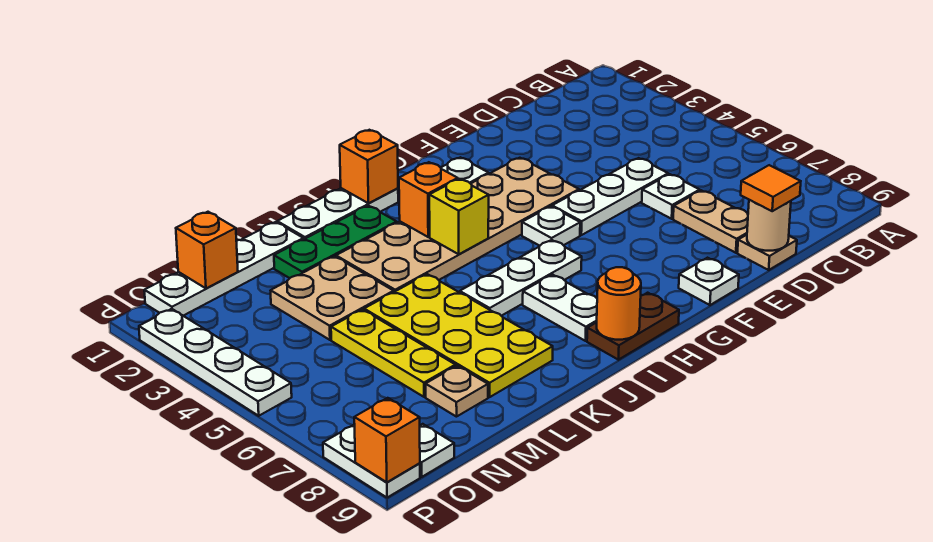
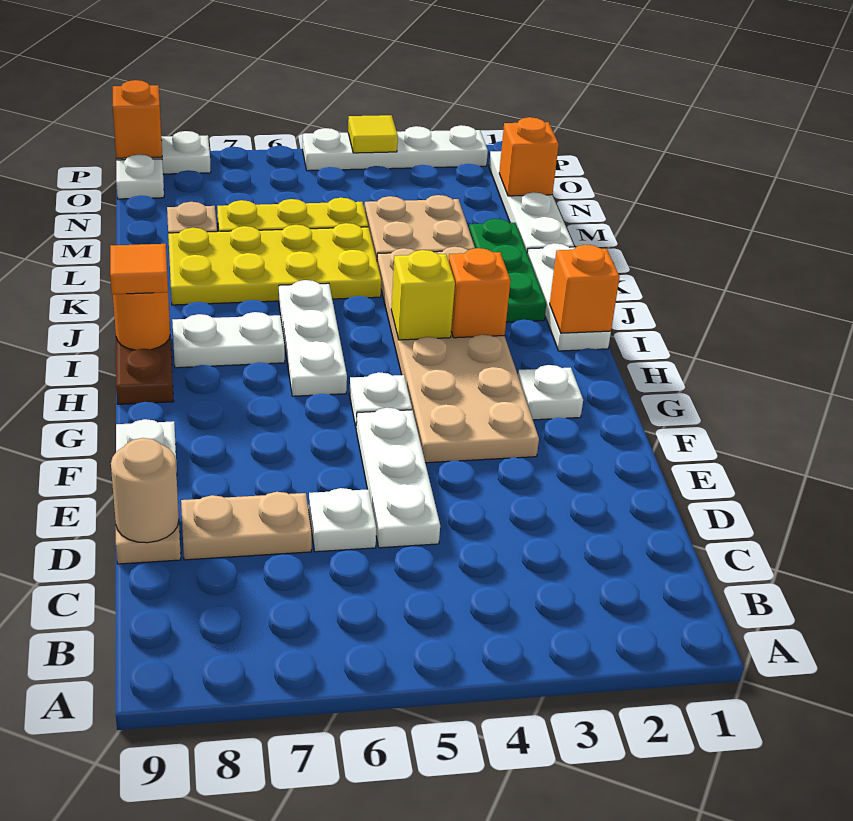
orange 1x1 tile [741,165,801,211] -> orange 1x1 tile moved to [110,244,168,294]
none -> yellow 1x1 tile [348,115,398,153]

